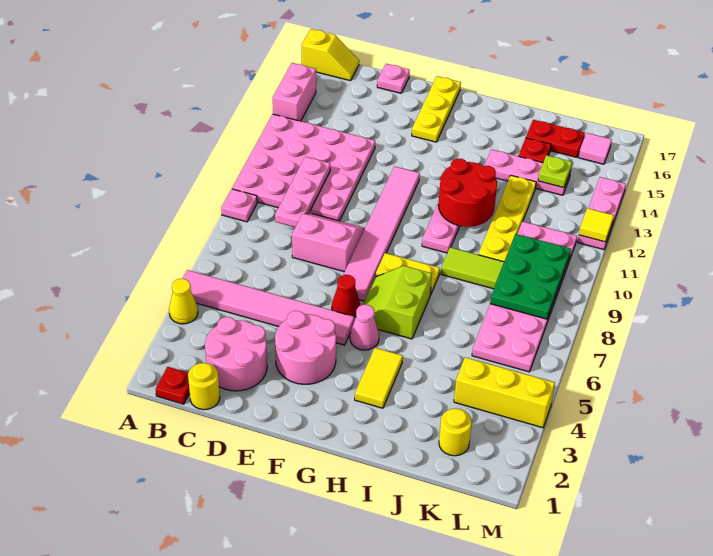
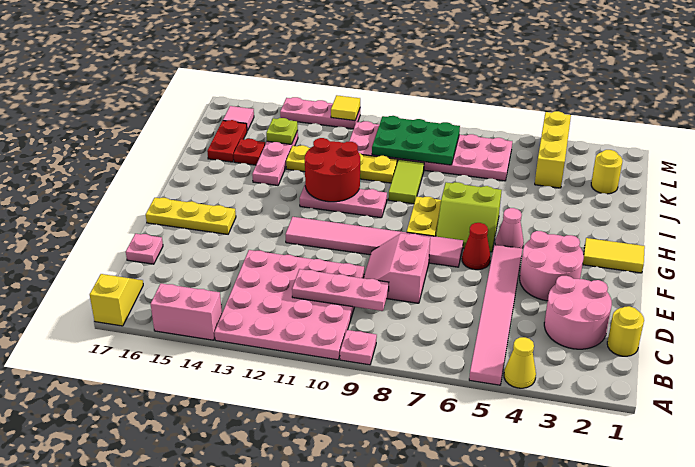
red 1x1 plate [156,367,190,404] -> none
yellow 1x2 tile [355,348,403,408] -> yellow 1x2 tile moved to [583,238,645,273]

